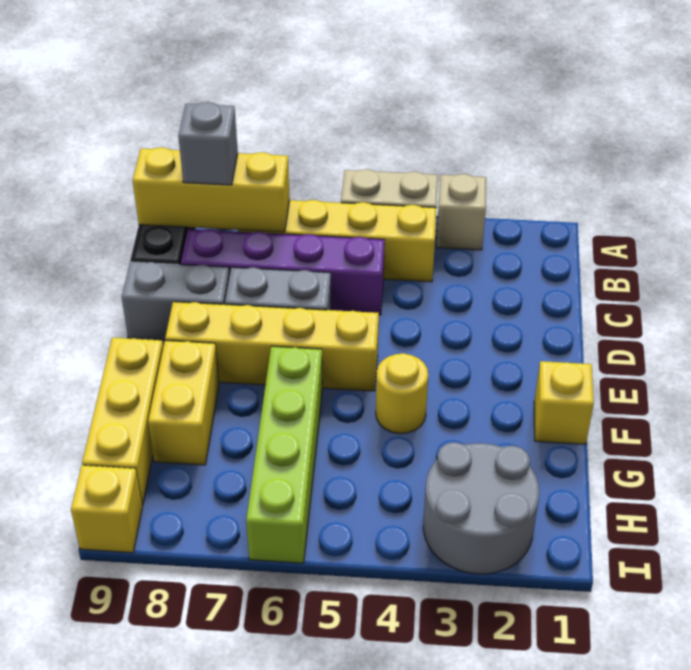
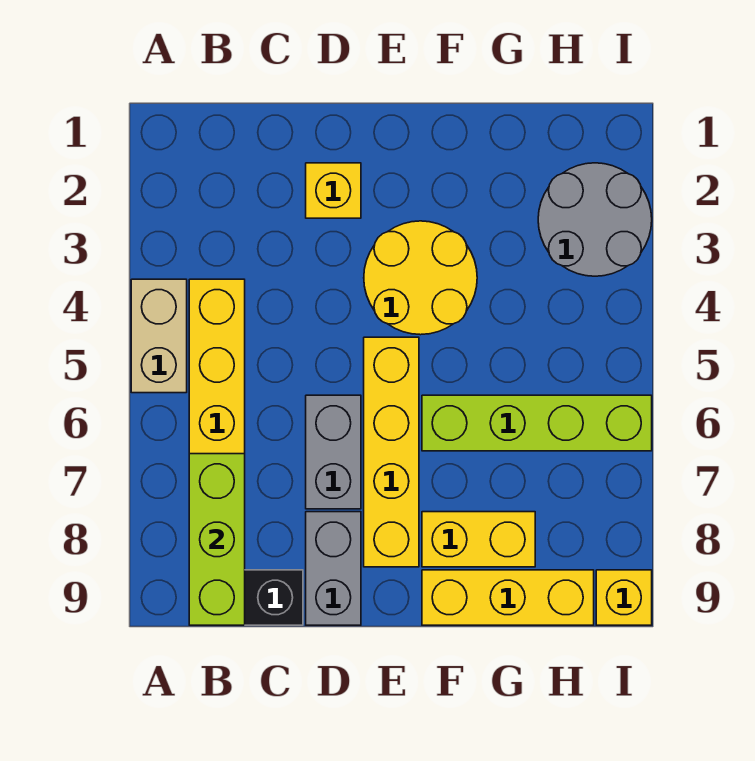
tan 1x1 brick [436,174,486,250] -> none
yellow 1x3 brick [133,147,290,232] -> lime 1x3 brick [189,454,245,625]
grey 1x1 brick [178,102,238,185] -> none
purple 1x4 brick [181,229,385,315] -> none
yellow 1x1 brick [534,361,594,444] -> yellow 1x1 brick moved to [306,163,361,218]
yellow 1x1 round brick [376,353,428,434] -> yellow 2x2 round brick [364,221,477,335]

